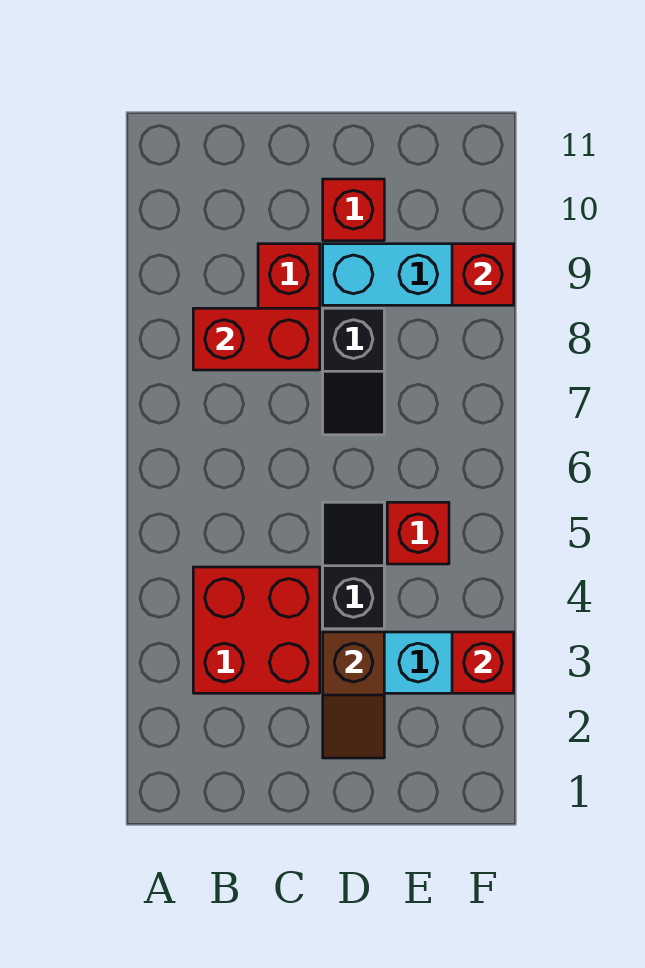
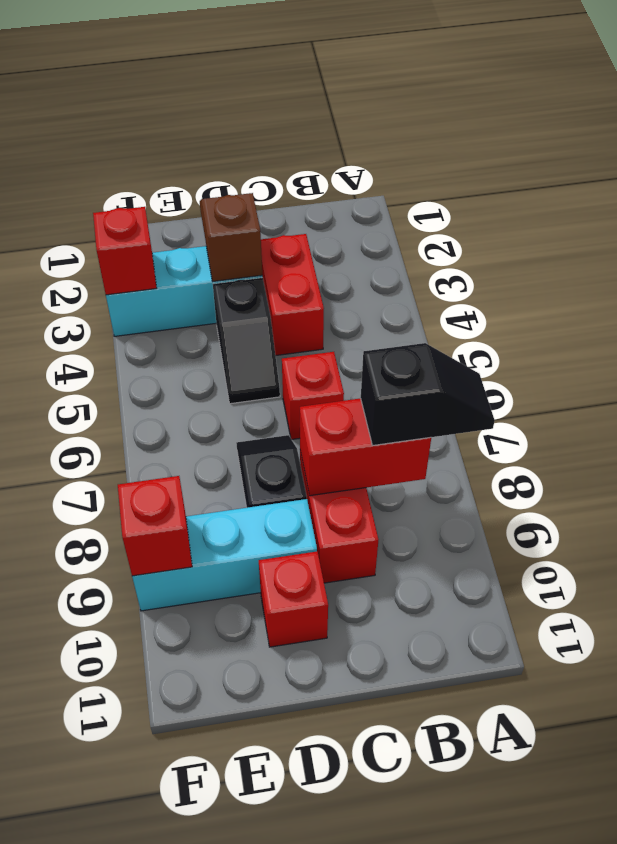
none -> black 1x2 slope [361,343,495,445]
red 2x2 brick [193,567,320,693] -> red 1x2 brick [261,234,324,356]
red 1x1 brick [387,502,449,564] -> red 1x1 brick moved to [282,352,344,440]

